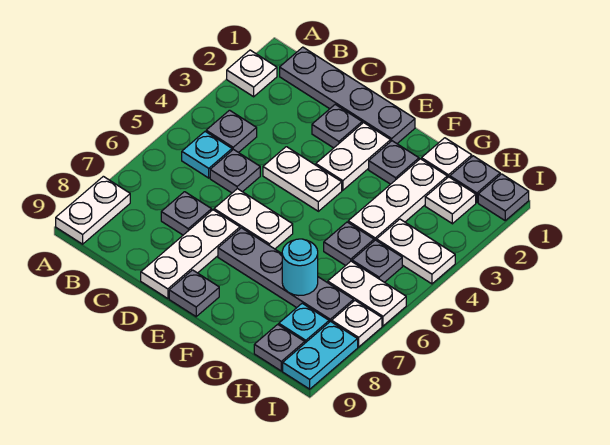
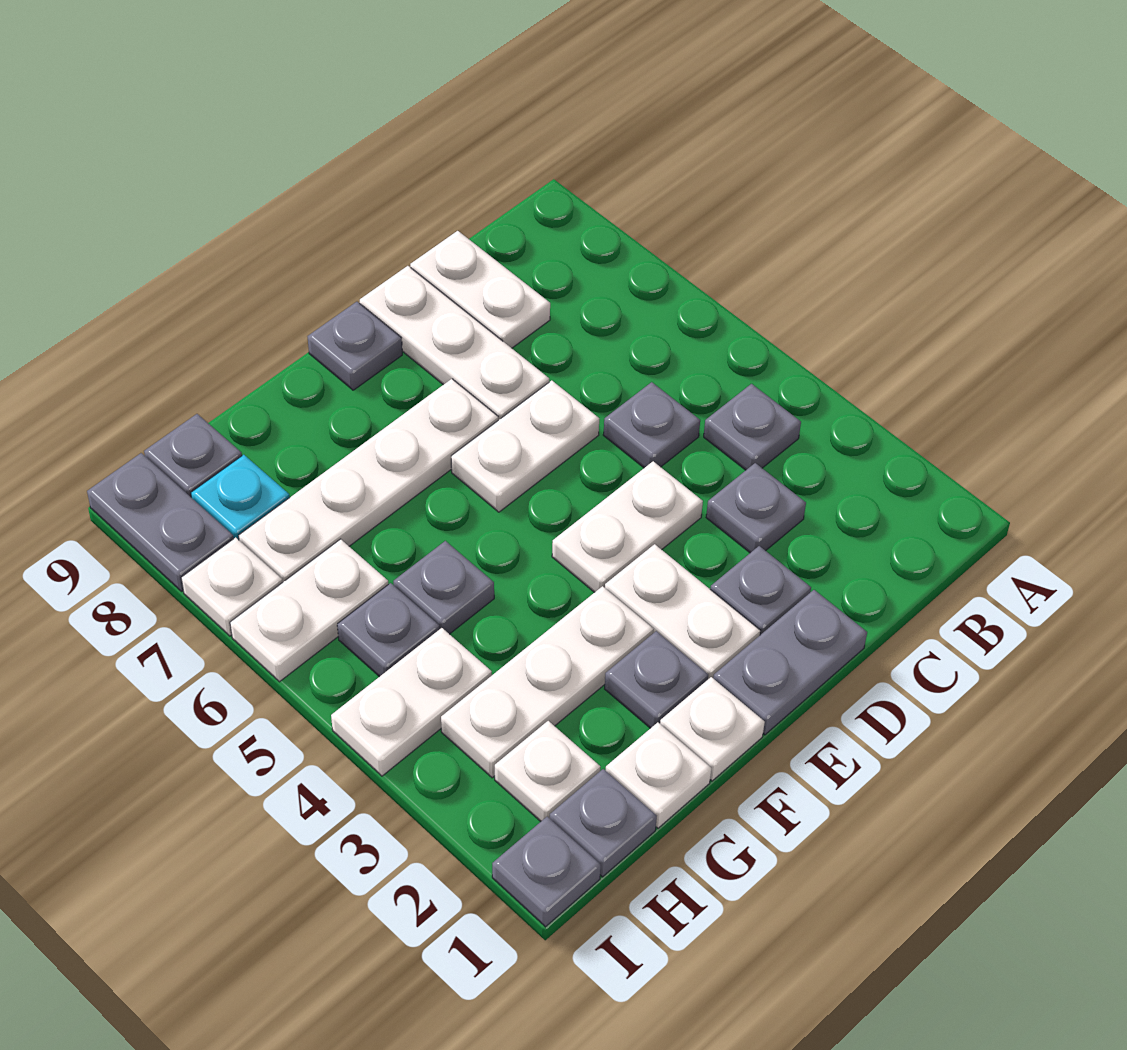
white 1x1 plate [227,50,277,97] -> white 1x1 plate moved to [660,677,765,781]
white 1x2 plate [56,176,130,244] -> white 1x2 plate moved to [410,231,550,348]
grey 1x4 plate [280,47,415,143] -> grey 1x2 plate [713,590,867,735]
cyan 1x1 plate [182,132,232,178] -> none
grey 1x1 plate [161,192,212,235] -> grey 1x1 plate moved to [706,463,806,553]
grey 1x4 plate [218,228,354,322] -> white 1x4 plate [239,379,498,582]
white 1x3 plate [348,159,447,241] -> white 1x3 plate turned to [441,586,654,778]
cyan 1x1 round brick [282,239,318,296] -> none
cyan 1x2 plate [283,321,358,389] -> grey 1x2 plate [87,453,234,591]

